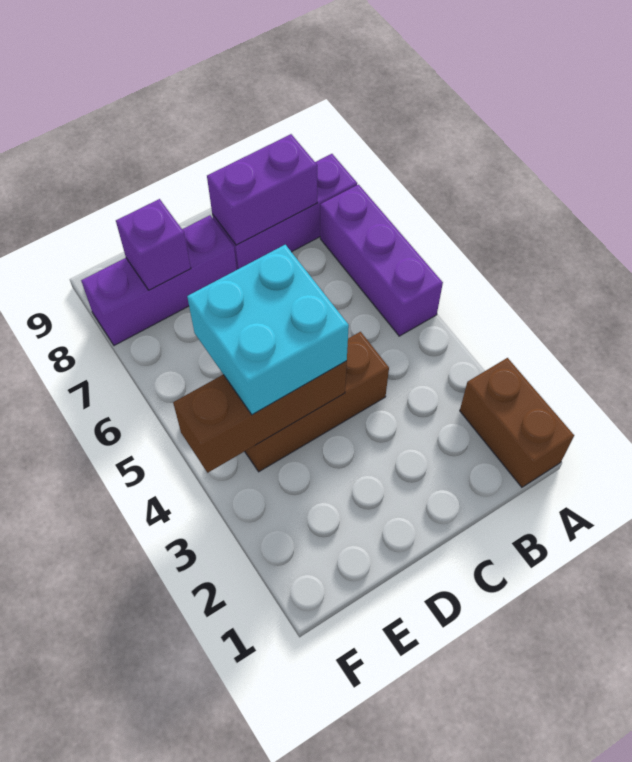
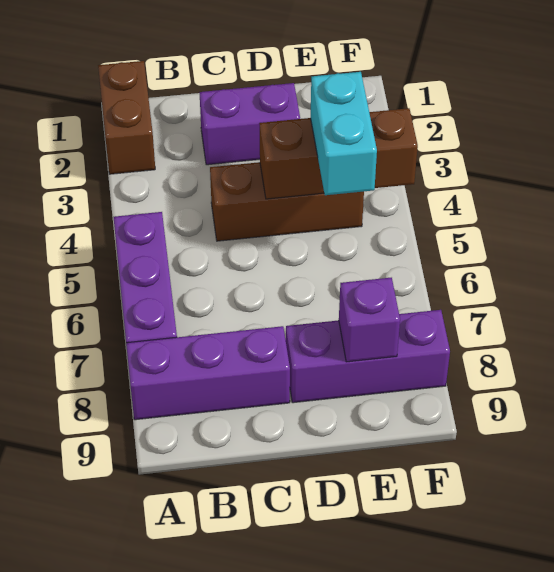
purple 1x2 brick [207,134,317,245] -> purple 1x2 brick moved to [199,83,300,165]
cyan 2x2 brick [187,245,349,415] -> cyan 1x2 brick [311,72,377,195]

